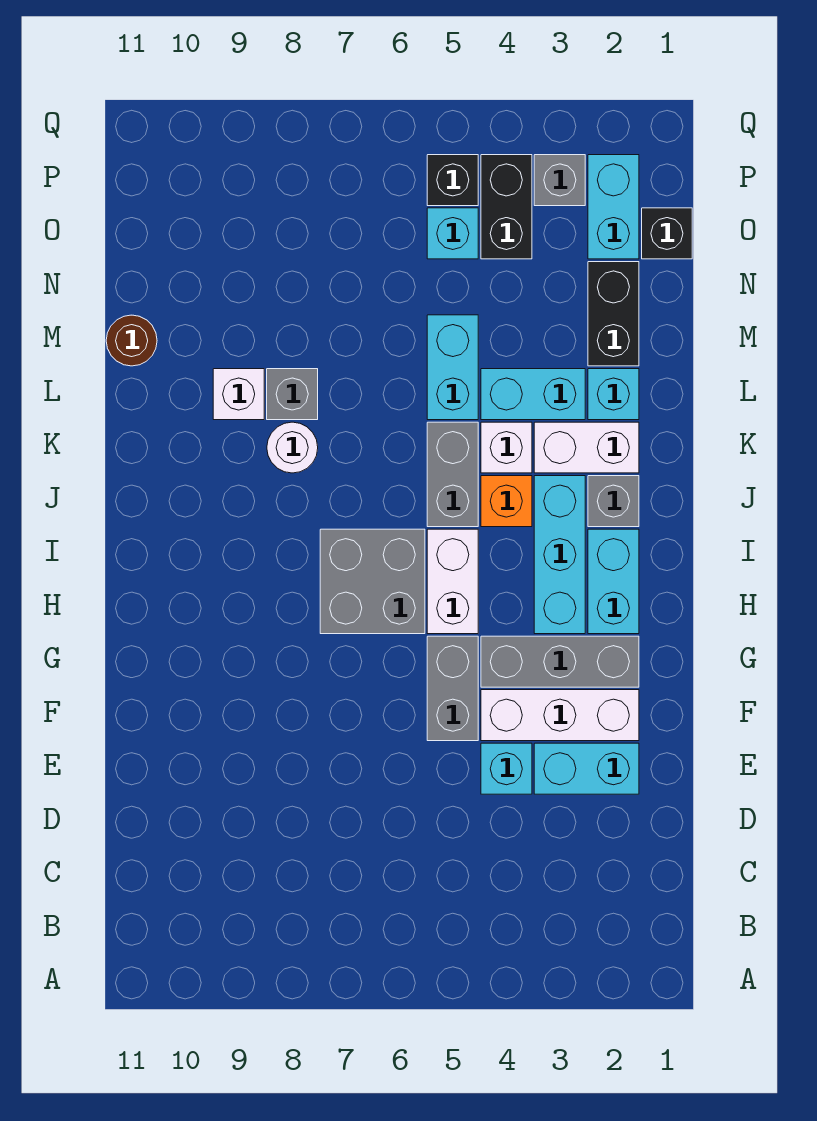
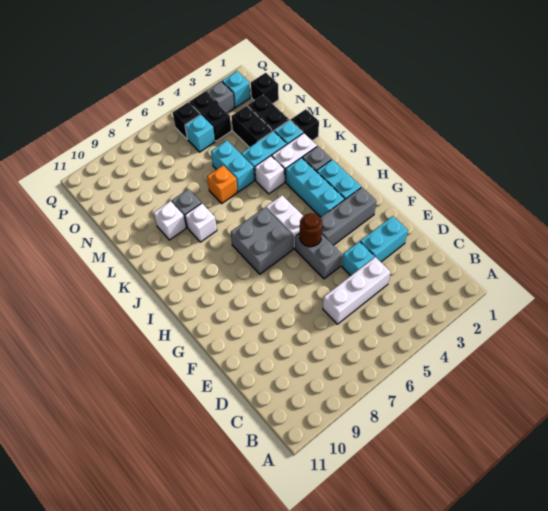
white 1x3 brick [481,690,639,741] -> white 1x3 brick moved to [323,257,391,324]
orange 1x1 brick [481,476,532,527] -> orange 1x1 brick moved to [207,165,238,203]
grey 1x2 brick [427,422,478,527] -> none
white 1x1 round brick [267,422,318,473] -> white 1x1 brick [185,203,217,242]
none -> black 1x1 brick [291,109,319,141]
none -> black 1x2 brick [231,106,273,147]
brown 1x1 round brick [106,315,157,366] -> brown 1x1 round brick moved to [300,213,322,247]
cyan 1x2 brick [588,155,639,259] -> cyan 1x1 brick [222,71,250,108]

